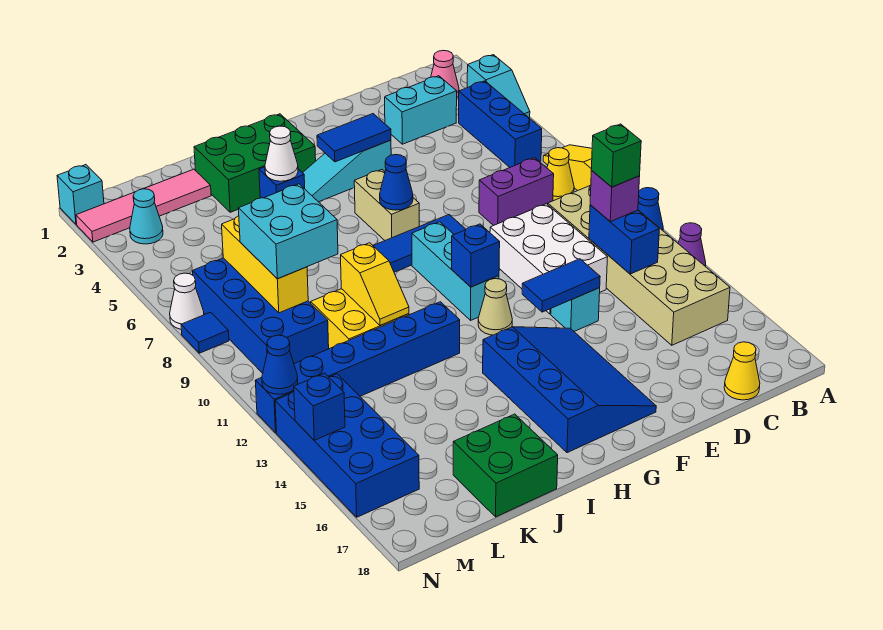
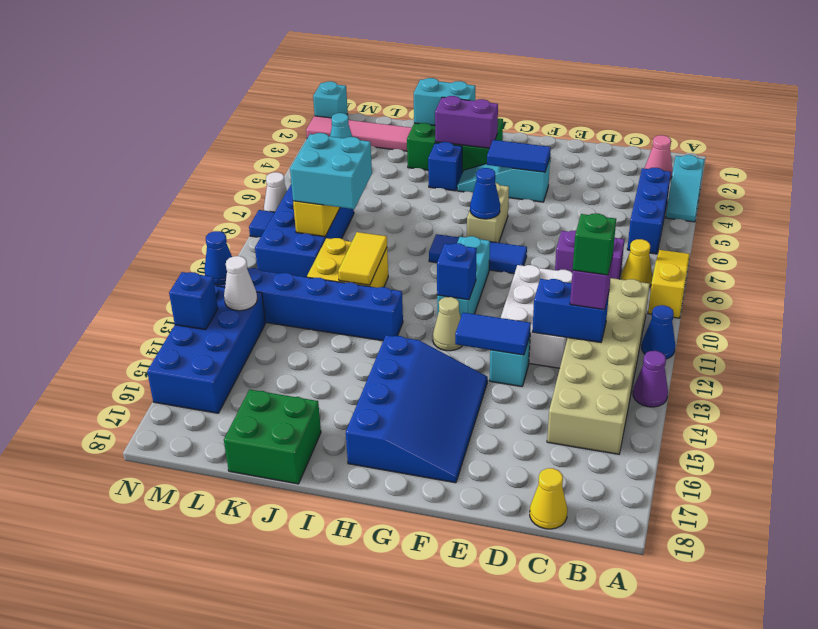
cyan 1x2 brick [385,76,457,144] -> cyan 1x2 brick moved to [414,78,475,125]
blue 1x2 brick [589,205,659,274] -> blue 1x2 brick turned to [532,279,609,342]
none -> purple 1x2 brick [435,96,498,148]
white 1x1 cone [265,126,298,181] -> white 1x1 cone moved to [224,256,257,311]
yellow 1x2 slope [341,243,409,326] -> yellow 1x2 tile [338,232,387,285]

